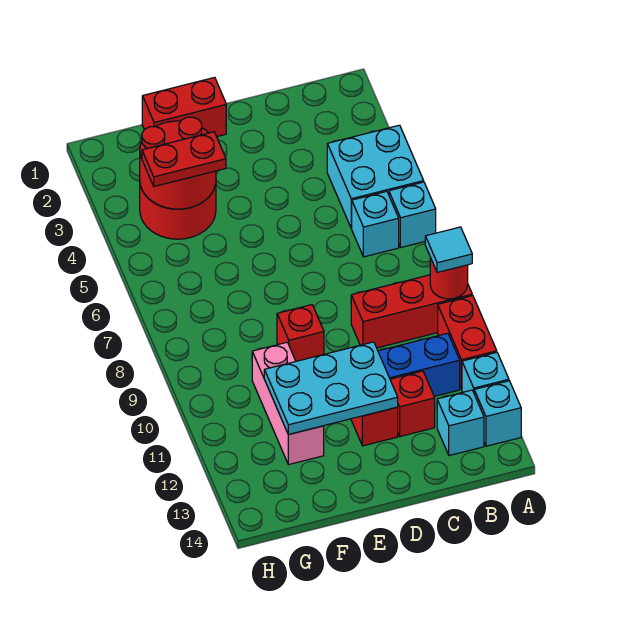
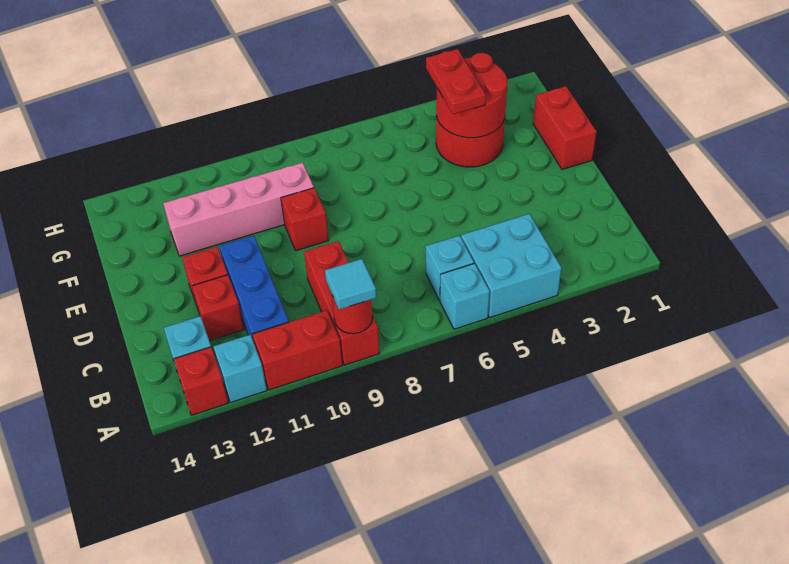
cyan 1x1 brick [474,381,521,446] -> red 1x1 brick [174,347,228,415]
cyan 2x3 plate [264,342,398,435] -> none
pink 1x3 brick [252,342,324,465] -> pink 1x4 brick [163,163,314,256]

